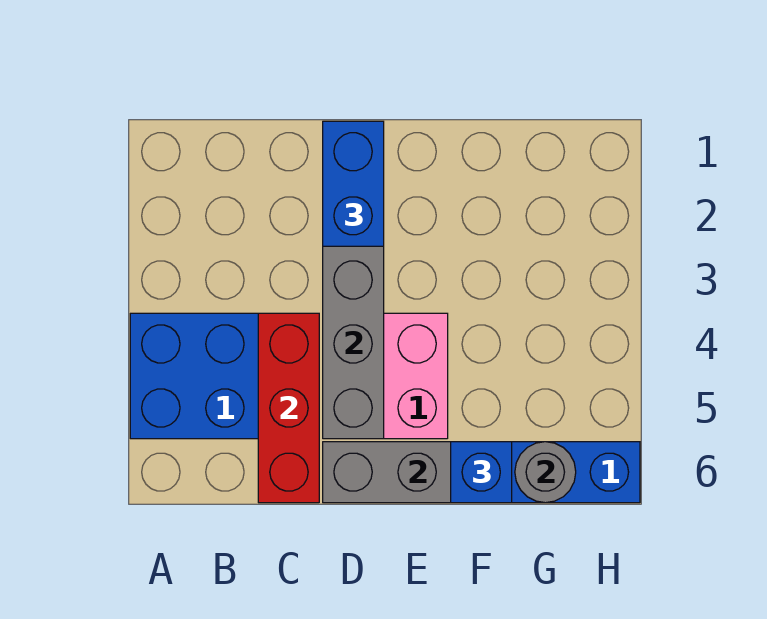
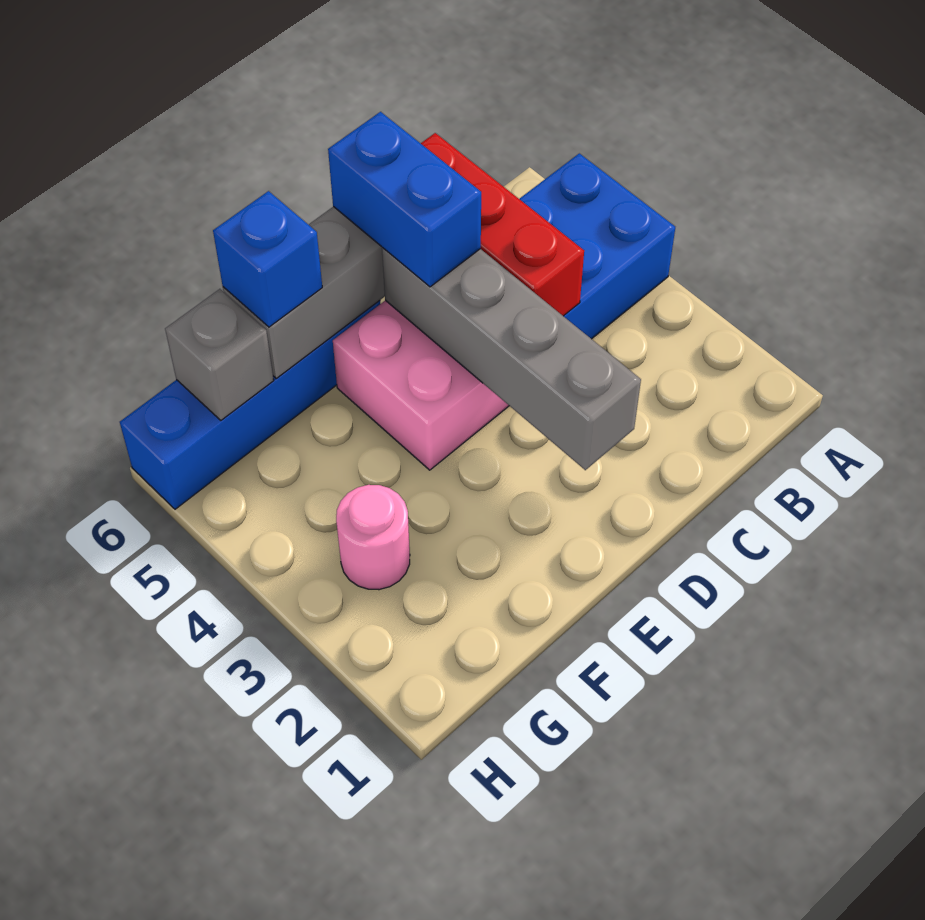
blue 1x2 brick [323,121,384,246] -> blue 1x2 brick moved to [328,112,481,287]
none -> pink 1x1 round brick [336,485,410,590]
grey 1x1 round brick [515,442,576,503] -> grey 1x1 brick [165,289,274,420]

